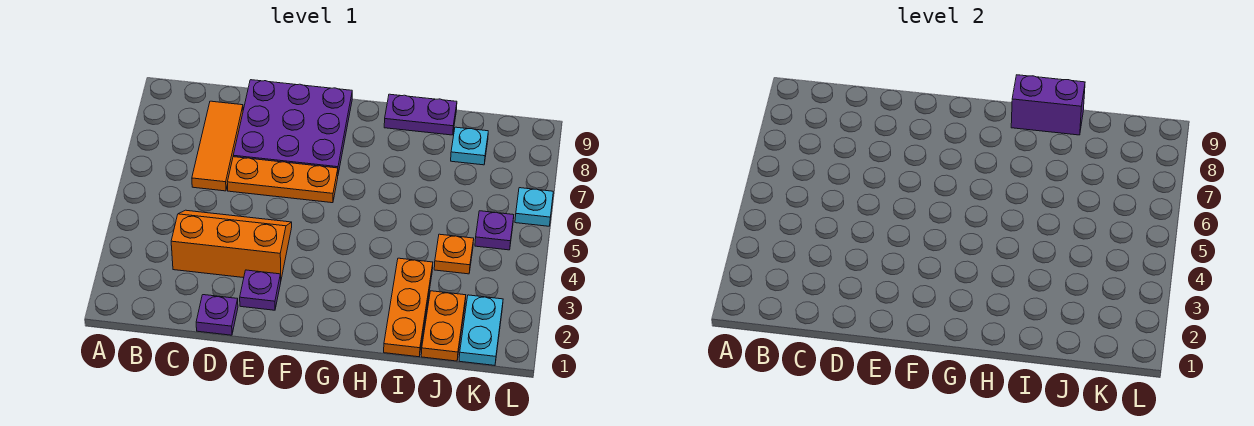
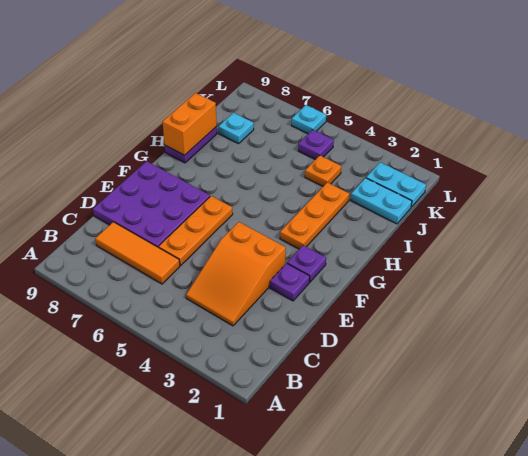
orange 2x3 slope [171,210,292,279] -> orange 2x3 slope turned to [186,222,286,326]
purple 1x1 plate [196,295,238,335] -> purple 1x1 plate moved to [287,245,326,282]
purple 1x2 brick [1011,75,1085,135] -> orange 1x2 brick [163,93,217,155]
orange 1x3 plate [384,258,433,357] -> orange 1x3 plate turned to [280,182,349,249]
orange 1x2 plate [421,291,466,361] -> cyan 1x2 plate [351,178,412,224]

